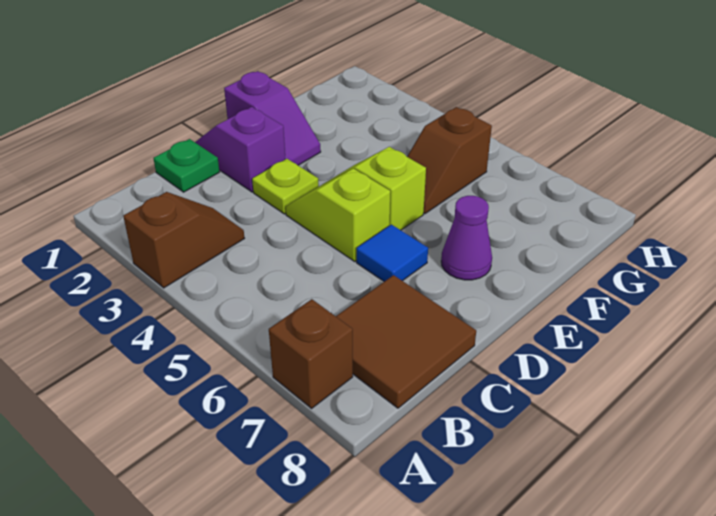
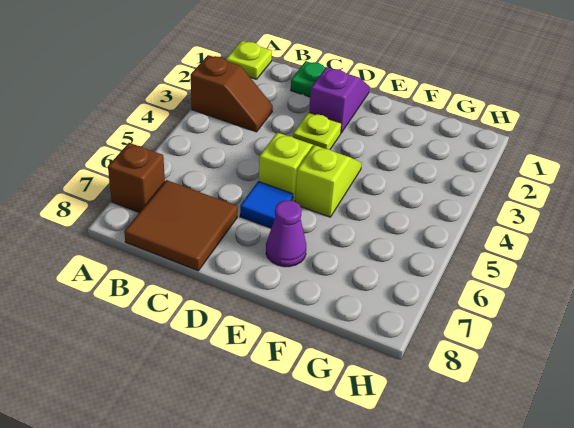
none -> lime 1x1 plate [226,41,272,79]
purple 1x2 slope [224,71,321,165] -> none
brown 1x2 slope [407,107,492,214] -> none

